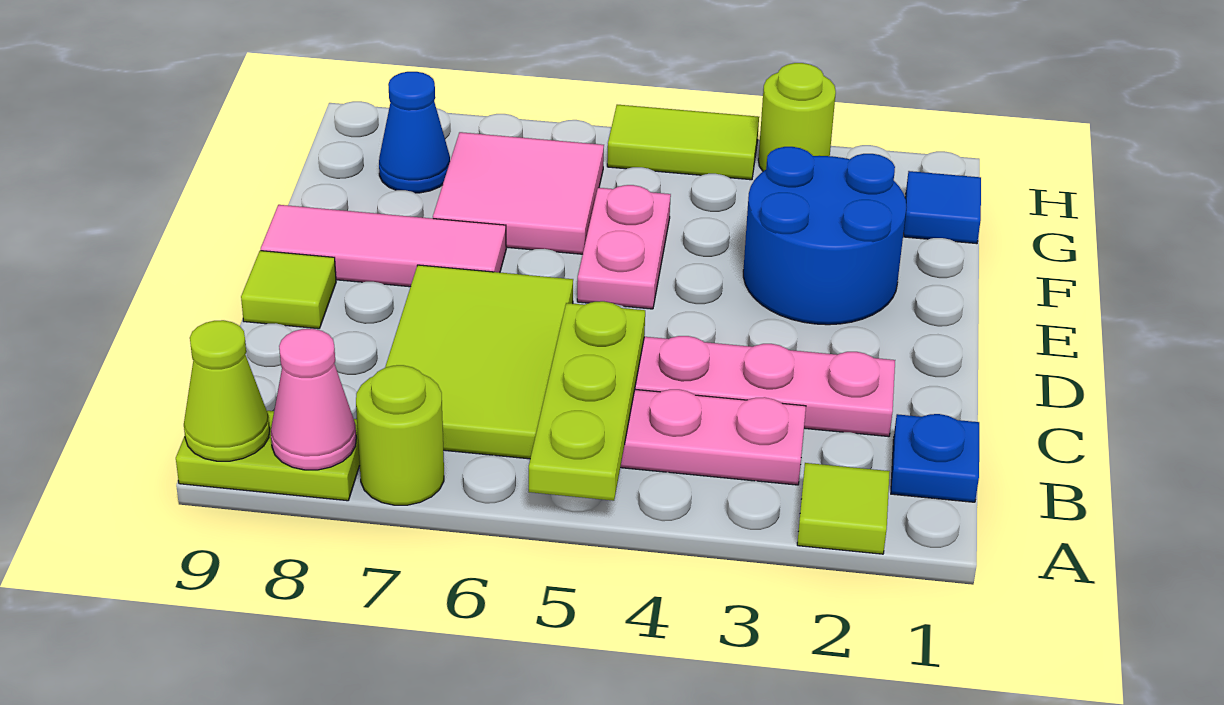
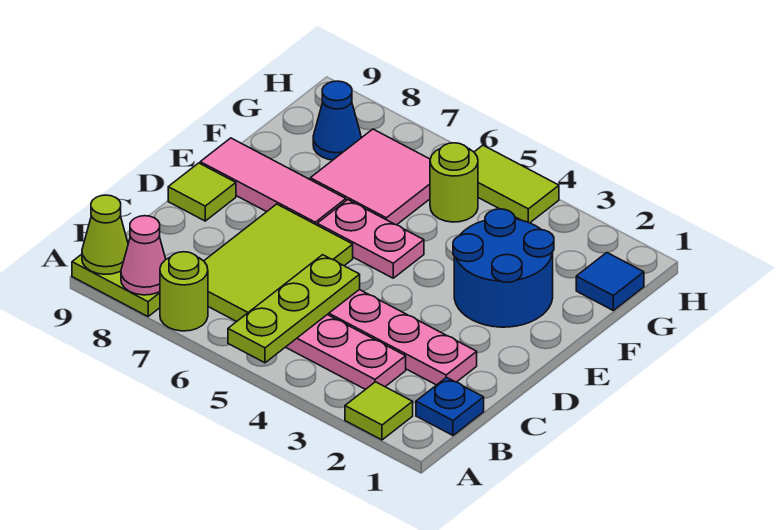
pink 1x2 plate [577,185,671,309] -> pink 1x2 plate turned to [317,200,424,278]
lime 1x1 round brick [758,63,836,171] -> lime 1x1 round brick moved to [430,143,478,222]

